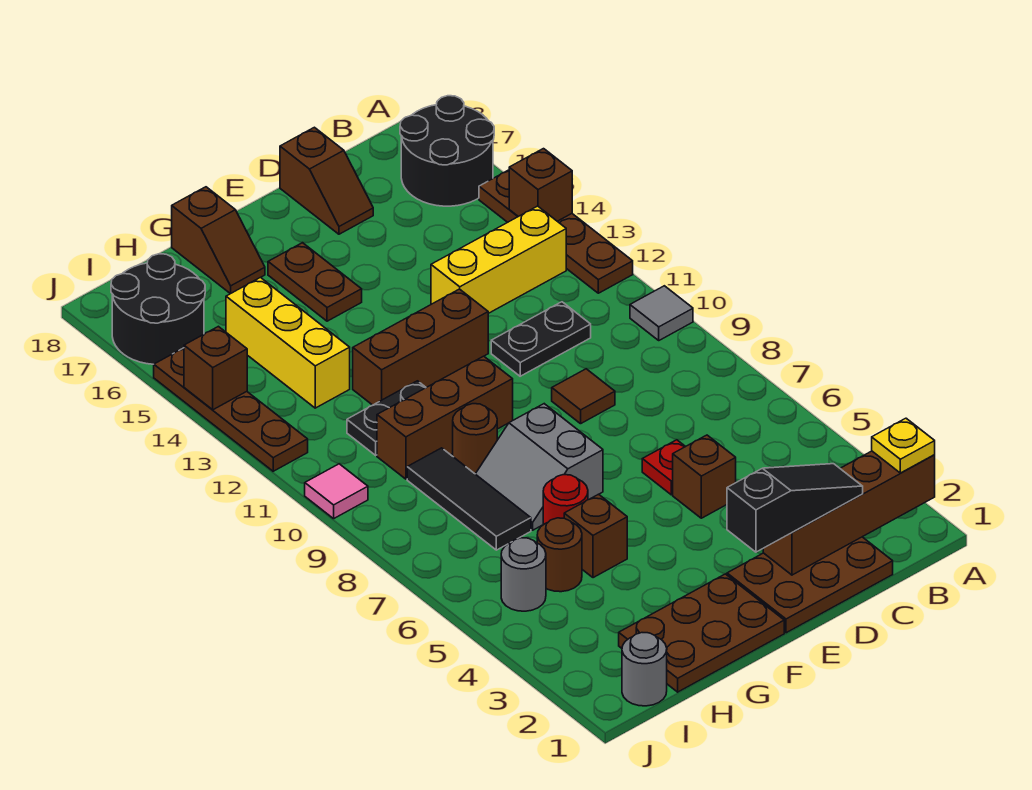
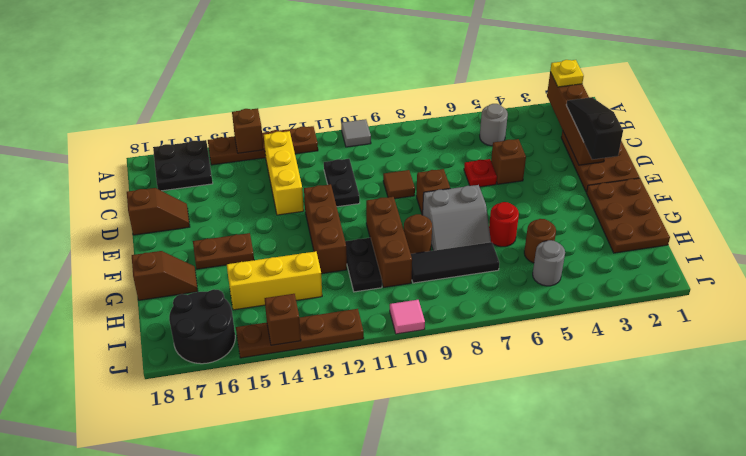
black 2x2 round brick [400,96,494,206] -> black 2x2 plate [153,140,213,191]
brown 1x1 brick [564,494,627,578] -> brown 1x1 brick moved to [416,169,450,215]
grey 1x1 round brick [622,633,667,706] -> grey 1x1 round brick moved to [480,104,508,146]

